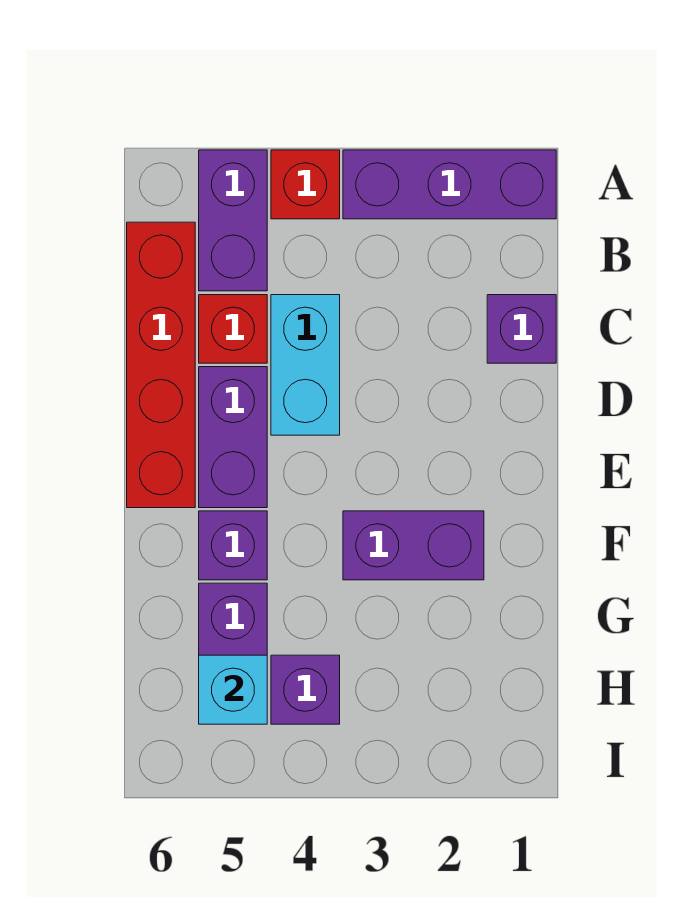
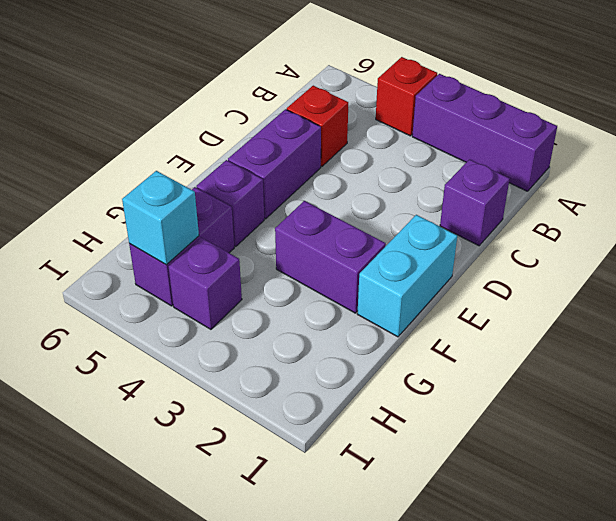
purple 1x2 brick [199,150,267,291] -> none
red 1x4 brick [127,222,195,508] -> none
cyan 1x2 brick [271,295,340,435] -> cyan 1x2 brick moved to [357,215,457,337]

